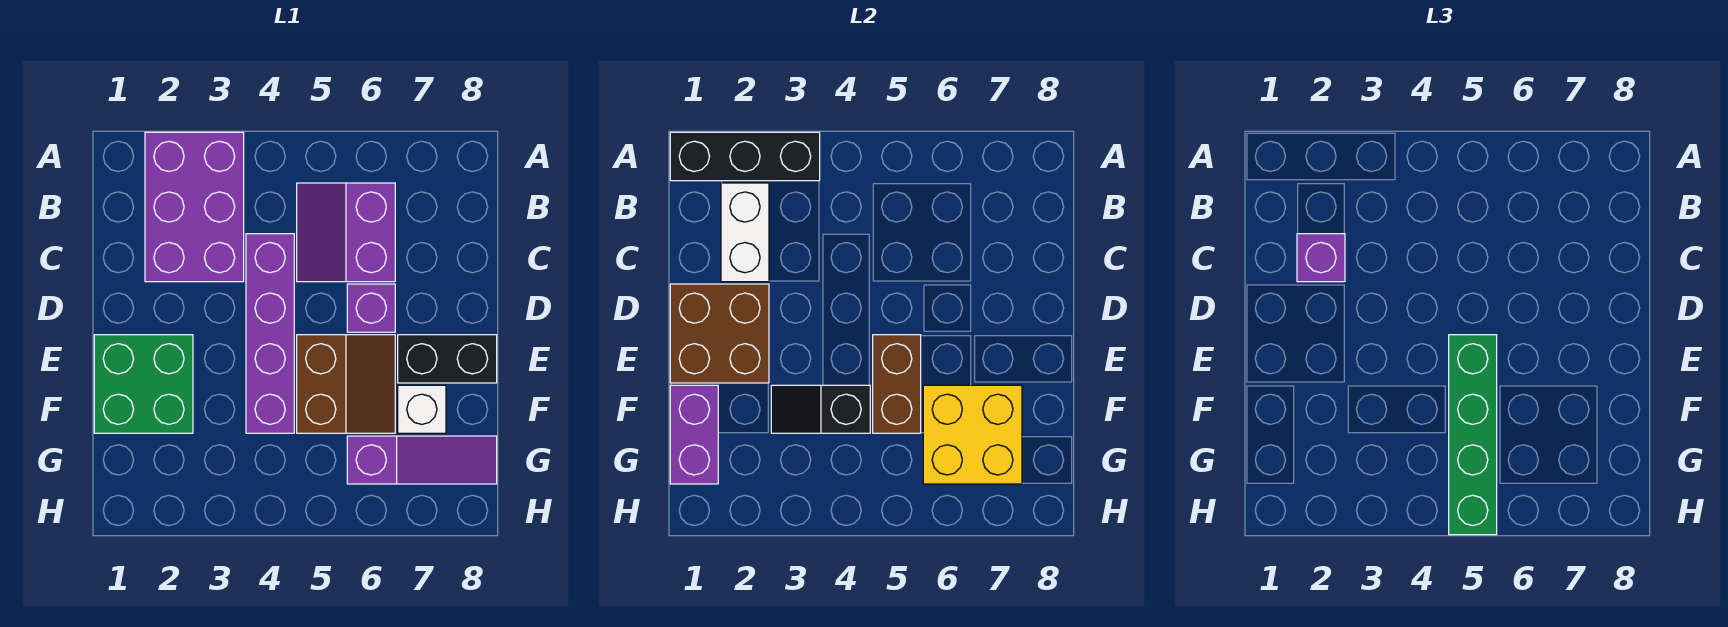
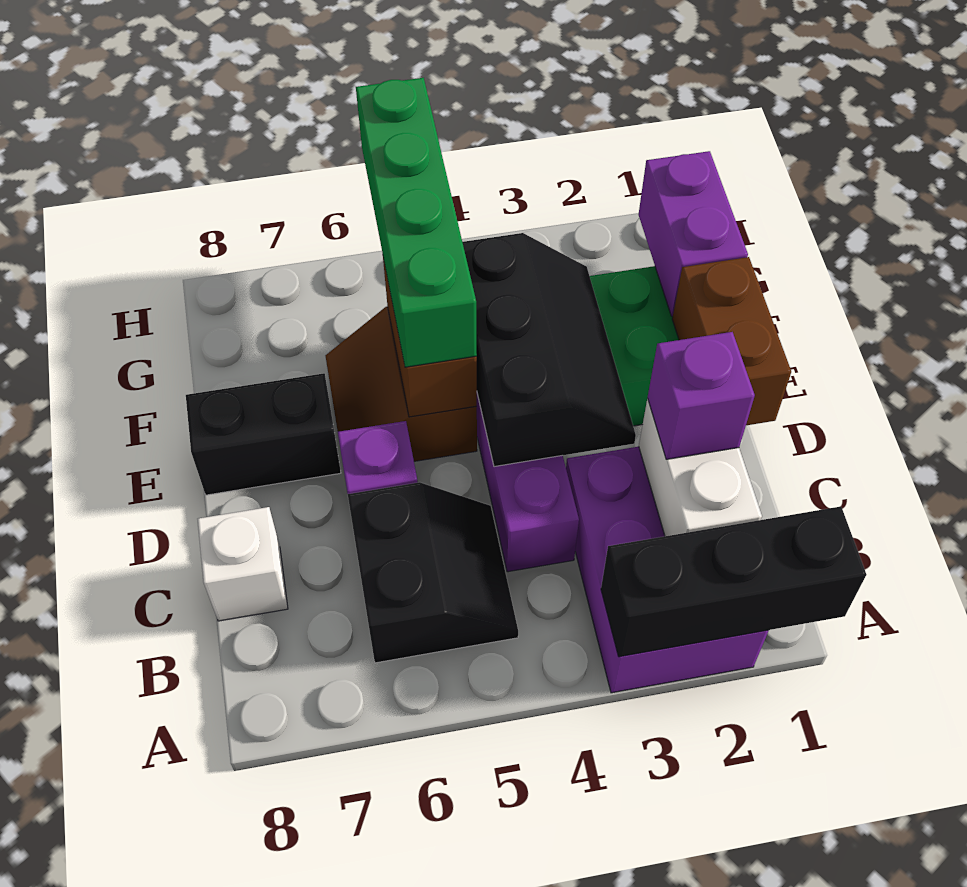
purple 2x2 slope [297,183,395,282] -> black 2x2 slope [348,482,518,663]
brown 2x2 brick [670,284,769,383] -> brown 1x2 brick [672,257,791,425]
black 1x2 slope [771,385,870,433] -> black 2x3 slope [462,233,636,467]
yellow 2x2 brick [923,385,1022,484] -> none
white 1x1 brick [398,385,446,433] -> white 1x1 brick moved to [198,507,288,621]
purple 1x3 slope [347,436,497,484] -> none

